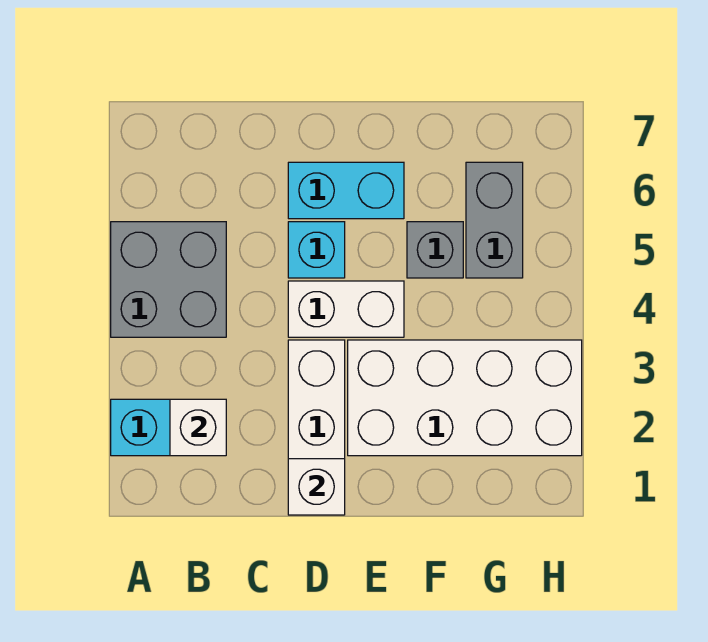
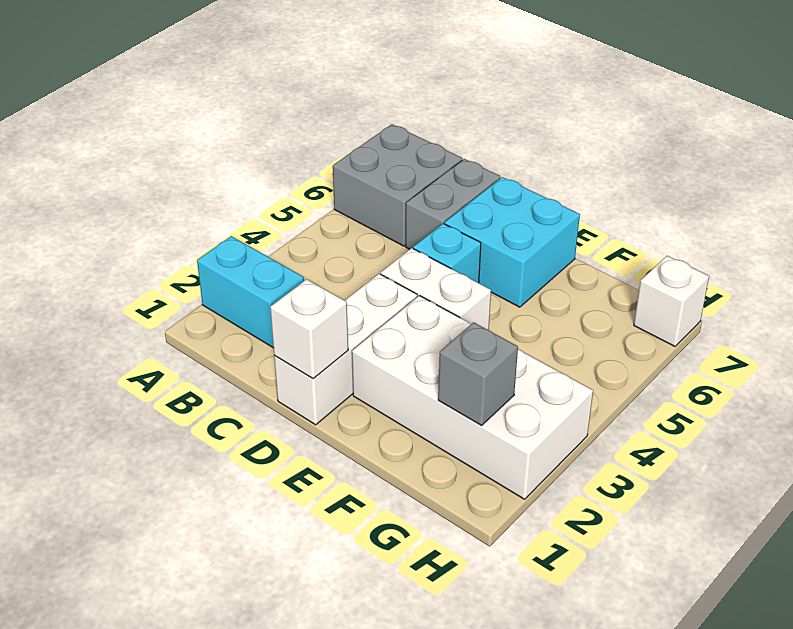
grey 2x2 brick [111,222,226,337] -> grey 2x2 brick moved to [333,124,462,246]
white 1x1 brick [170,399,226,456] -> white 1x1 brick moved to [634,256,709,346]
cyan 1x2 brick [288,162,404,219] -> cyan 2x2 brick [445,177,580,307]
grey 1x1 brick [407,222,463,278] -> grey 1x1 brick moved to [438,322,518,425]
grey 1x2 brick [466,162,523,278] -> grey 1x2 brick moved to [406,159,500,249]

